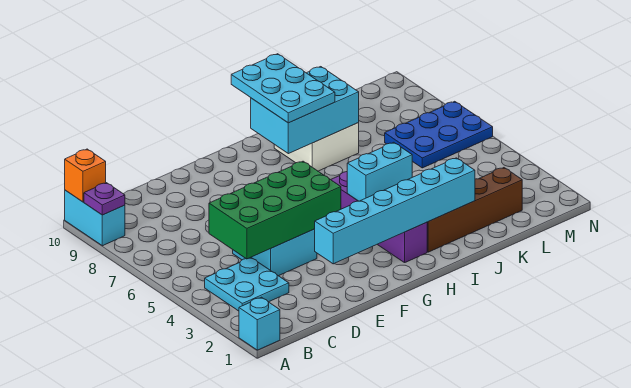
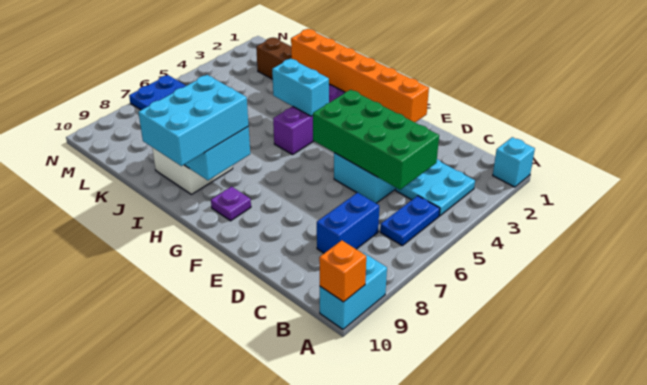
purple 1x1 plate [84,183,125,215] -> purple 1x1 plate moved to [211,187,251,221]
none -> blue 1x2 plate [380,196,440,246]
none -> blue 1x2 brick [317,193,379,253]
cyan 1x6 brick [315,158,475,264] -> orange 1x6 brick [291,29,429,122]
cyan 2x3 plate [231,54,335,123] -> cyan 2x3 brick [138,75,249,166]

